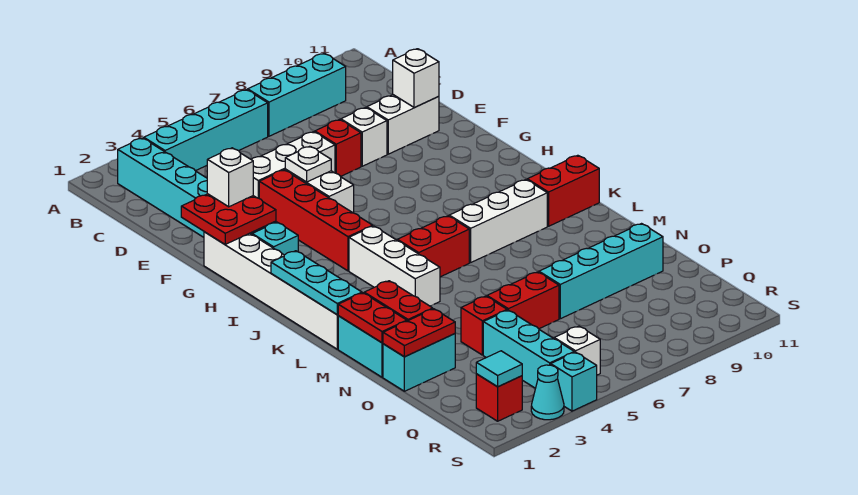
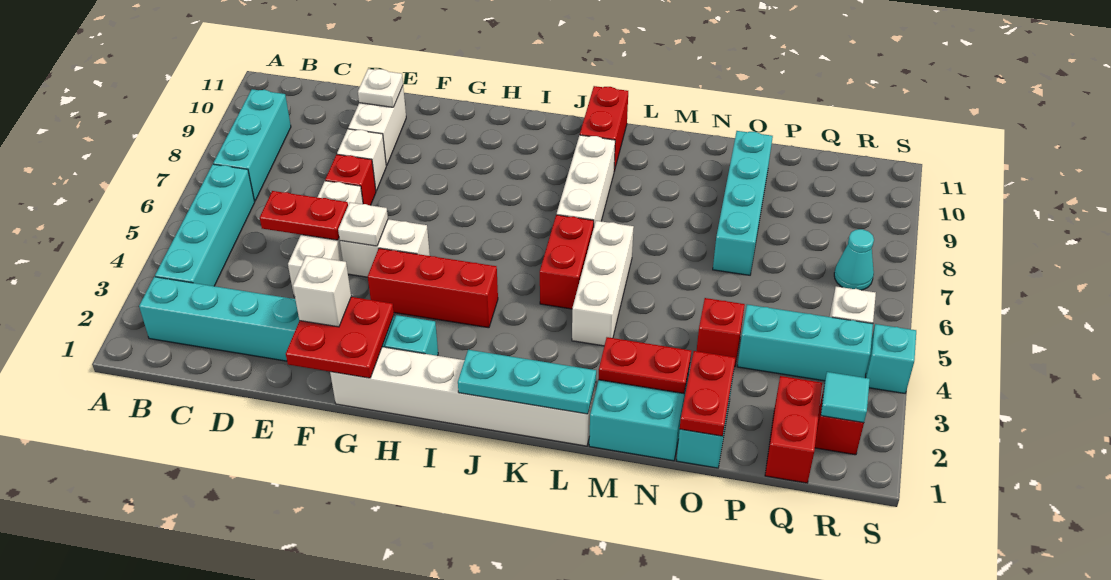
white 1x1 brick [393,49,439,107] -> white 1x1 plate [358,69,403,107]
red 1x4 brick [259,170,373,271] -> red 1x3 brick [368,248,498,328]
white 1x3 brick [349,226,440,306] -> white 1x3 brick turned to [572,221,634,346]
red 1x2 plate [338,293,407,343] -> red 1x2 plate moved to [260,191,348,240]
red 1x2 brick [487,272,559,329] -> red 1x2 brick moved to [765,376,822,483]
cyan 1x1 cone [531,365,564,420] -> cyan 1x1 cone moved to [834,229,874,290]

